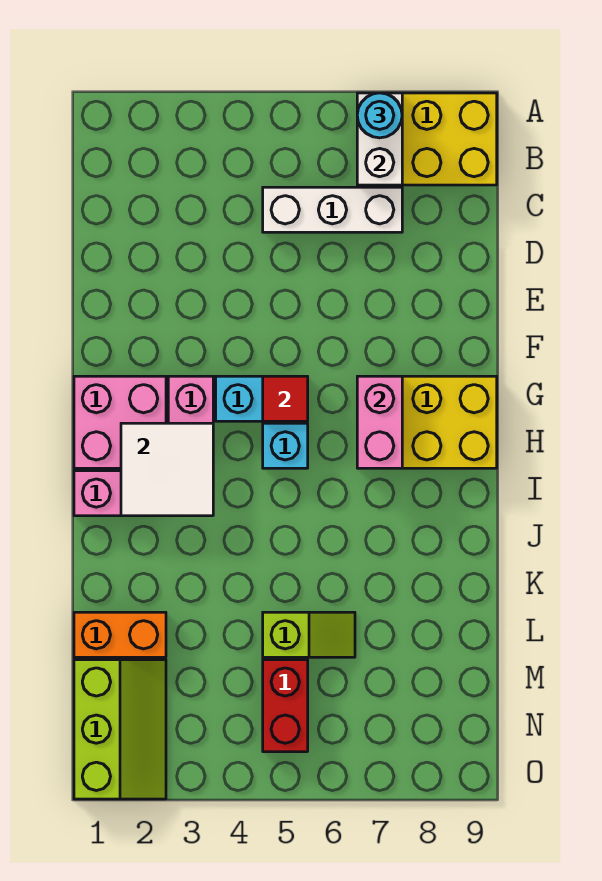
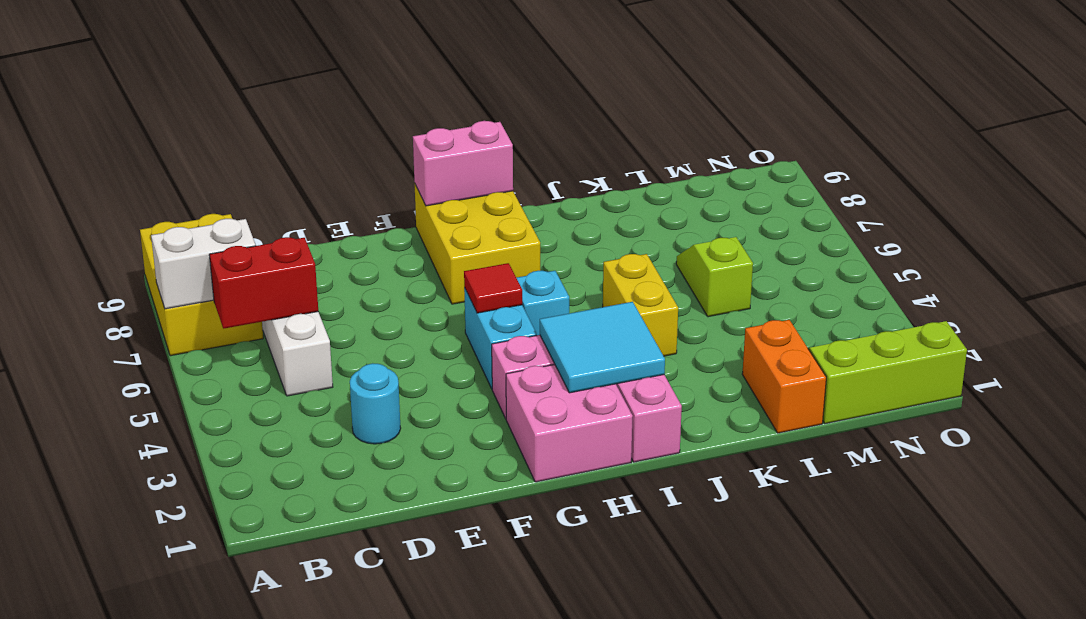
cyan 1x1 round brick [357,93,402,138] -> cyan 1x1 round brick moved to [350,363,401,444]
pink 1x2 brick [357,376,402,468] -> pink 1x2 brick moved to [413,121,513,206]
white 2x2 tile [121,423,213,516] -> cyan 2x2 tile [540,302,665,393]
none -> yellow 1x2 brick [603,254,678,356]
red 1x2 brick [263,660,308,752] -> red 1x2 brick moved to [209,237,318,329]

